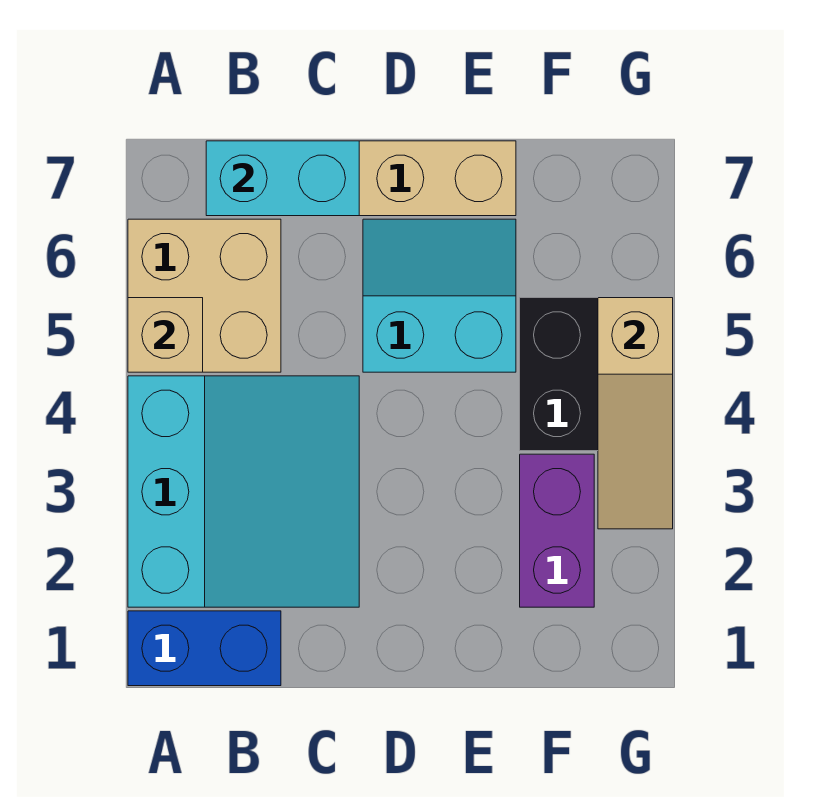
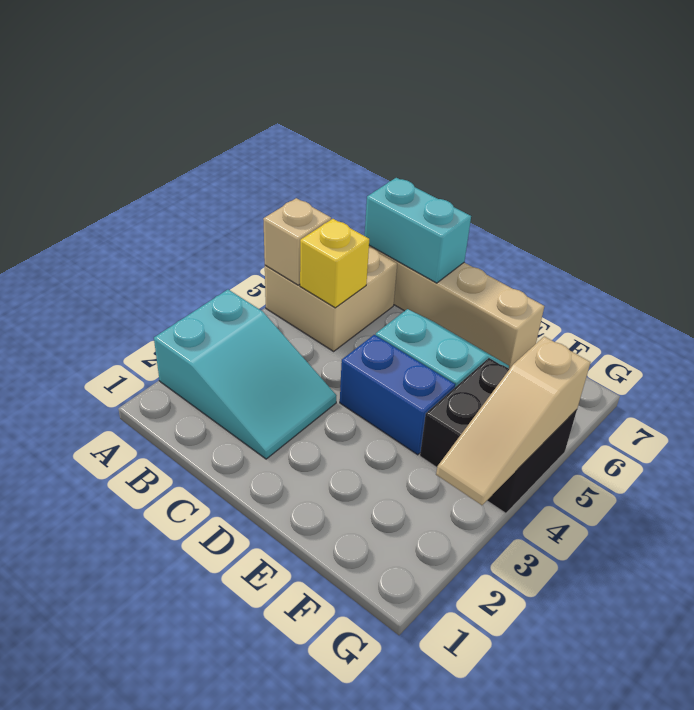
blue 1x2 brick [128,611,281,686] -> blue 1x2 brick moved to [340,335,455,455]
cyan 3x3 slope [128,376,359,607] -> cyan 2x3 slope [154,290,336,459]
none -> yellow 1x1 brick [300,219,369,308]
purple 1x2 brick [520,454,594,607] -> none

